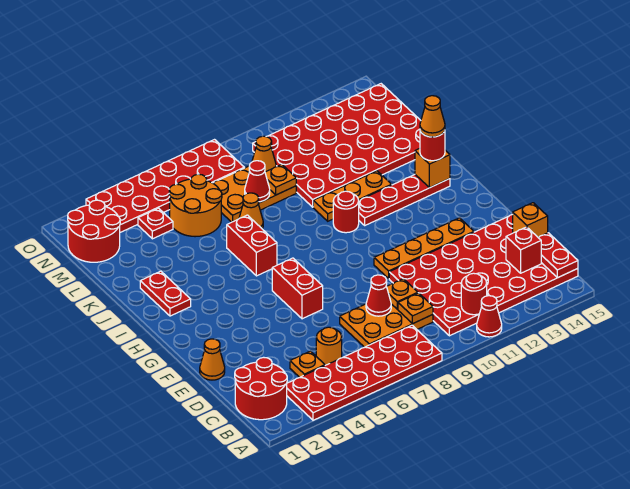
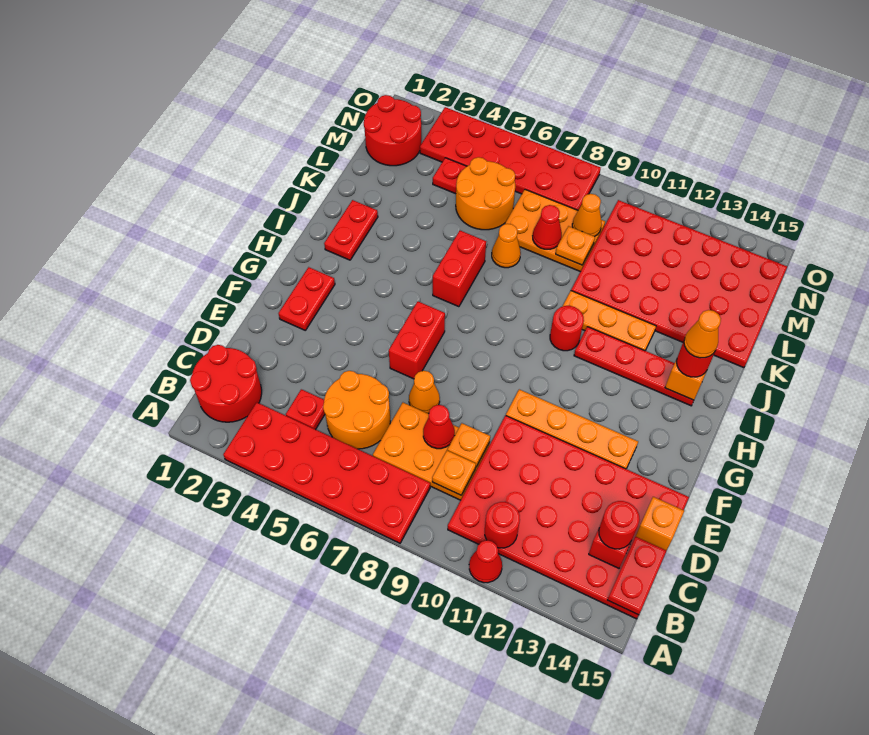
orange 1x1 plate [290,351,325,377] -> red 1x1 plate [286,389,325,430]
orange 1x1 round brick [316,327,342,365] -> orange 2x2 round brick [323,371,390,449]
none -> red 1x1 round brick [599,501,639,549]
orange 1x1 cone [200,339,225,380] -> orange 1x1 cone moved to [409,371,440,414]
none -> red 1x2 plate [279,267,335,330]

